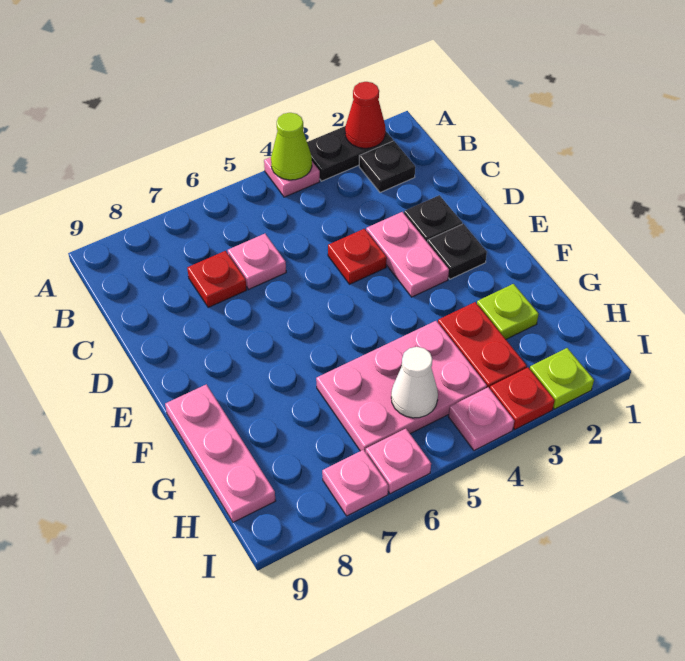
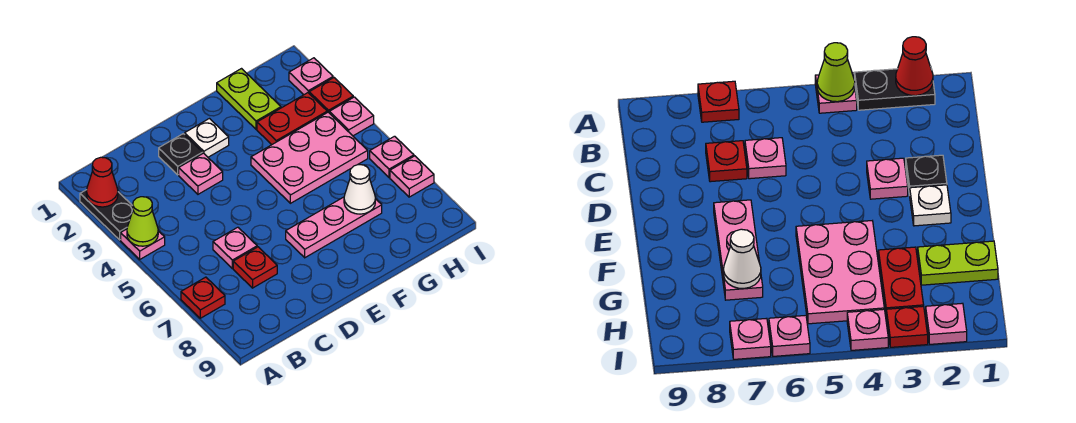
black 1x1 plate [359,141,415,193] -> none
pink 1x2 plate [366,212,449,297] -> pink 1x1 plate [179,153,223,194]
red 1x1 plate [328,229,387,284] -> red 1x1 plate moved to [181,277,225,318]
black 1x1 plate [428,224,487,279] -> white 1x1 plate [185,119,229,157]
pink 1x3 plate [165,384,276,522] -> pink 1x3 plate moved to [286,197,382,258]
lime 1x1 plate [477,284,539,339] -> lime 1x2 plate [217,69,281,129]
pink 2x3 plate [316,321,487,452] -> pink 2x3 plate turned to [251,112,368,203]
white 1x1 cone [391,347,438,418] -> white 1x1 cone moved to [344,165,375,214]
lime 1x1 plate [530,348,594,409] -> pink 1x1 plate [289,58,333,95]

